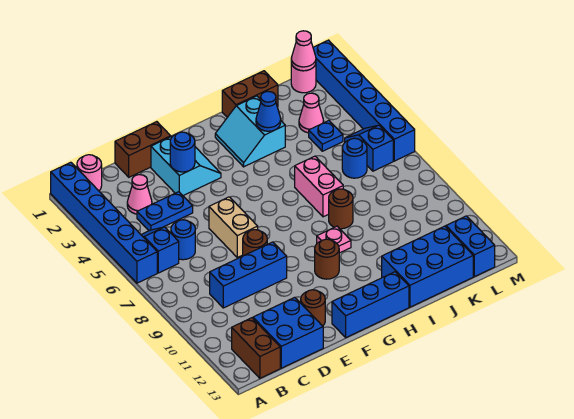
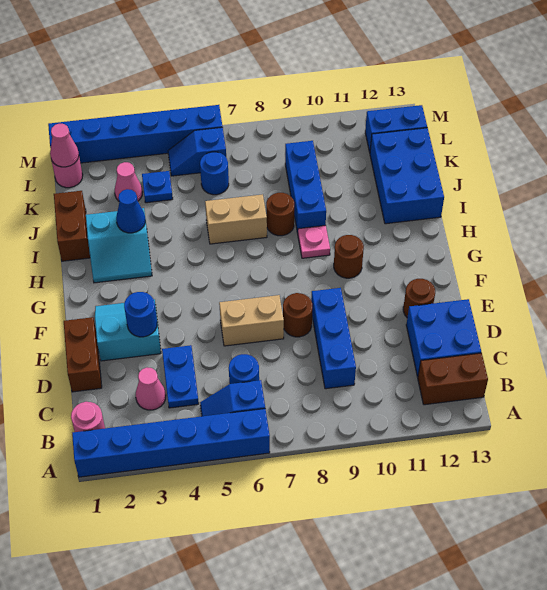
blue 1x3 brick [332,272,409,337] -> blue 1x3 brick moved to [285,141,326,233]
pink 1x2 brick [295,156,343,217] -> tan 1x2 brick [205,194,267,244]

